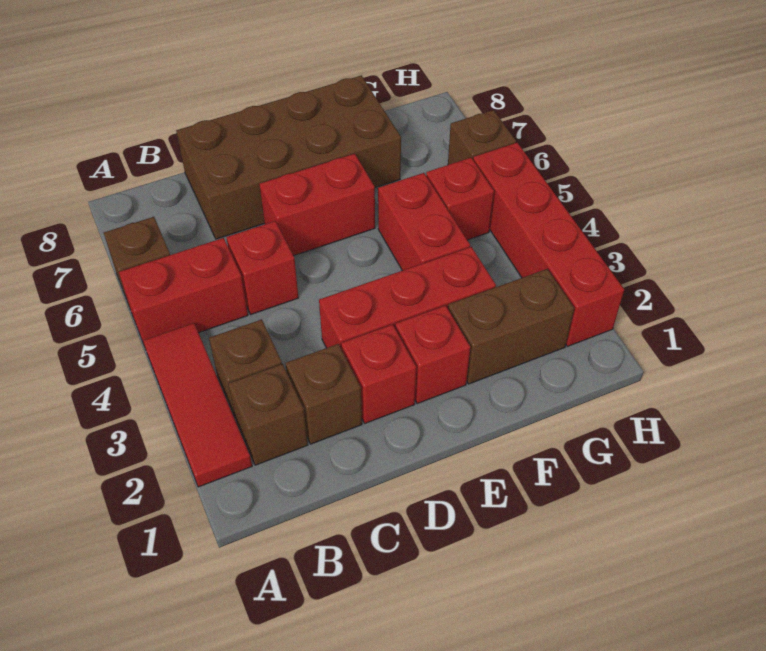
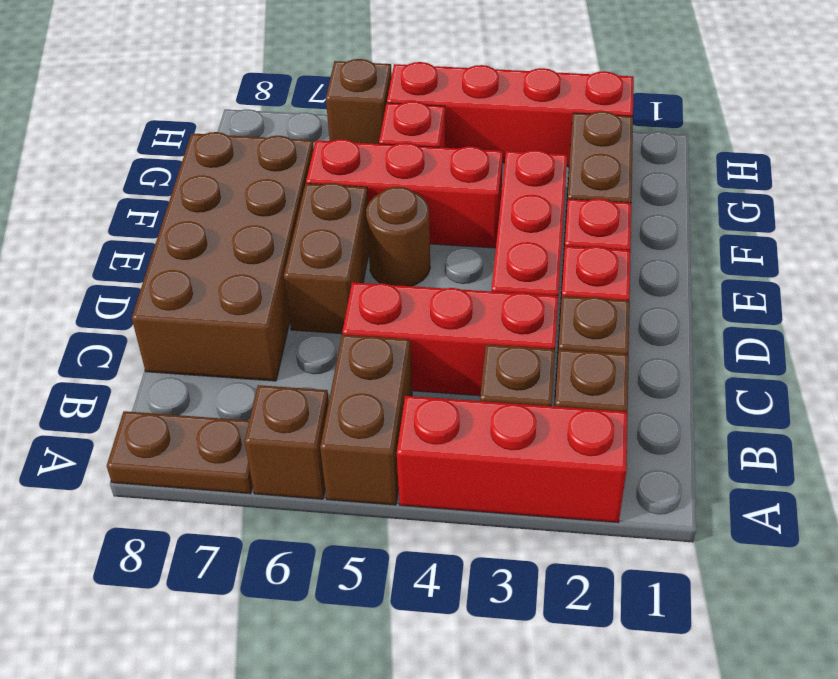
red 1x3 tile [143,323,252,487] -> red 1x3 brick [397,396,628,523]
red 1x2 brick [119,238,248,344] -> brown 1x2 brick [320,335,412,505]
none -> brown 1x2 plate [107,411,253,494]
red 1x1 brick [226,221,299,314] -> red 1x3 brick [342,282,558,396]
red 1x2 brick [259,154,375,256] -> brown 1x2 brick [284,183,369,334]
none -> brown 1x1 round brick [366,187,430,286]
red 1x2 brick [378,173,470,271] -> red 1x3 brick [306,139,503,248]

